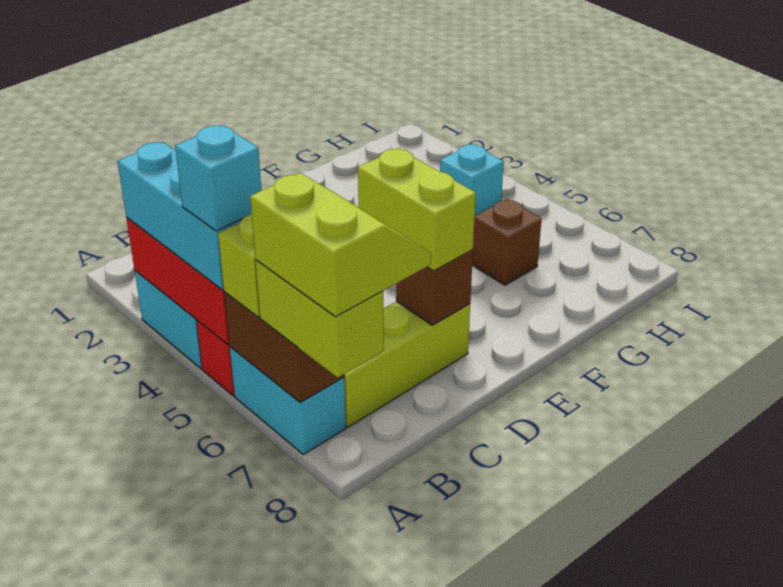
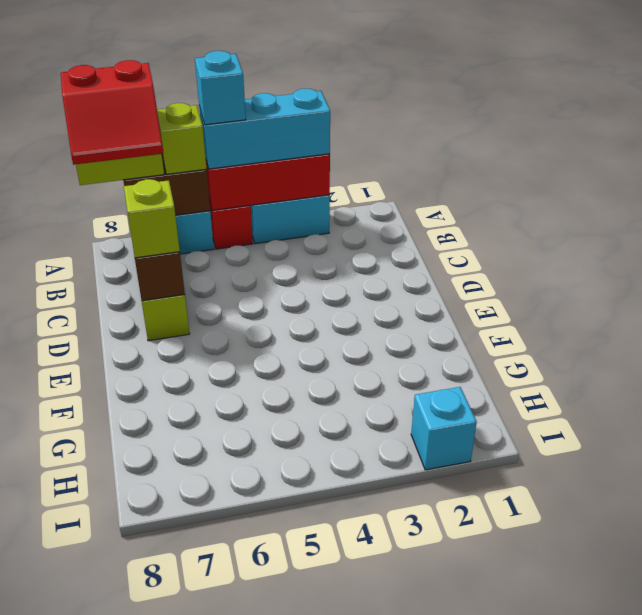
lime 2x2 slope [250,173,431,317] -> red 2x2 slope [61,60,164,165]
lime 1x2 brick [358,148,476,271] -> lime 1x1 brick [124,179,180,258]
brown 1x1 brick [472,199,542,285] -> none
cyan 1x1 brick [440,145,504,216] -> cyan 1x1 brick moved to [411,387,477,470]

